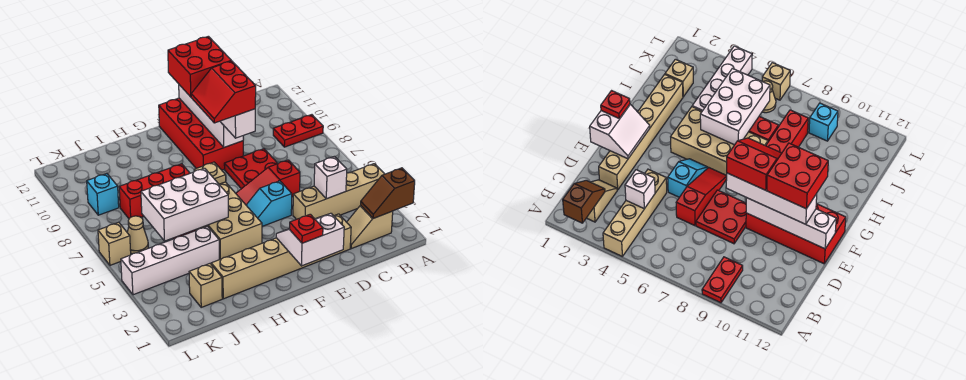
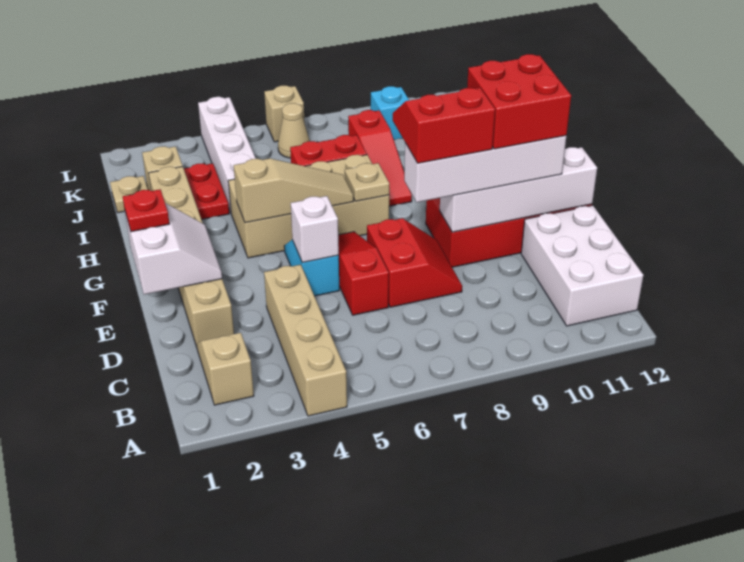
brown 1x2 slope [361,168,415,218] -> none
red 1x2 plate [273,115,323,147] -> red 1x2 plate moved to [184,163,229,219]
white 1x1 brick [314,156,347,199] -> white 1x1 brick moved to [291,196,339,262]
red 2x2 plate [224,149,278,189] -> red 2x2 slope [367,218,462,307]
none -> tan 1x3 slope [234,158,353,223]
white 2x3 brick [141,168,228,241] -> white 2x3 brick moved to [521,205,643,326]
red 1x3 brick [119,164,190,218] -> red 1x3 slope [348,110,412,206]
none -> tan 1x1 plate [110,176,148,213]

